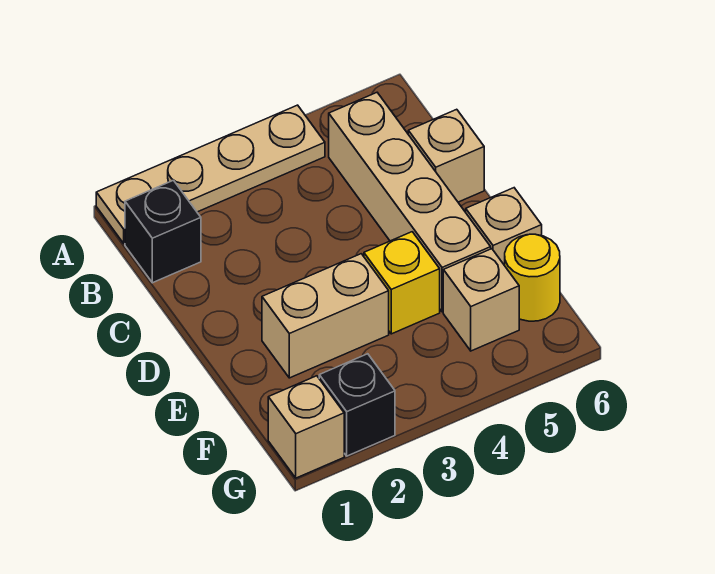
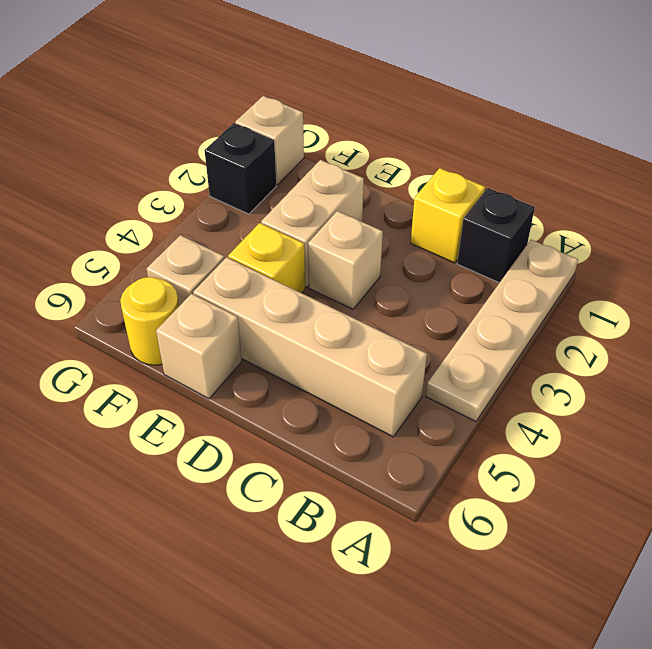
none -> yellow 1x1 brick [411,168,485,263]
tan 1x1 brick [408,109,484,202] -> tan 1x1 brick moved to [308,211,383,309]

